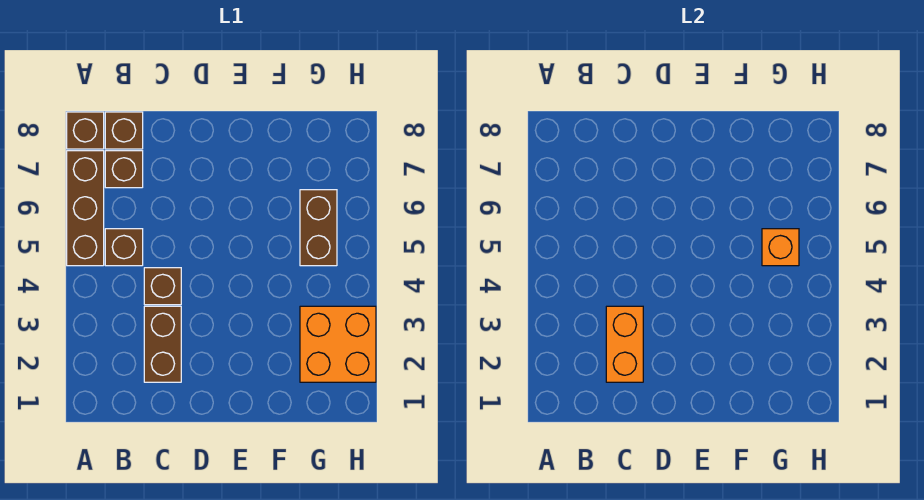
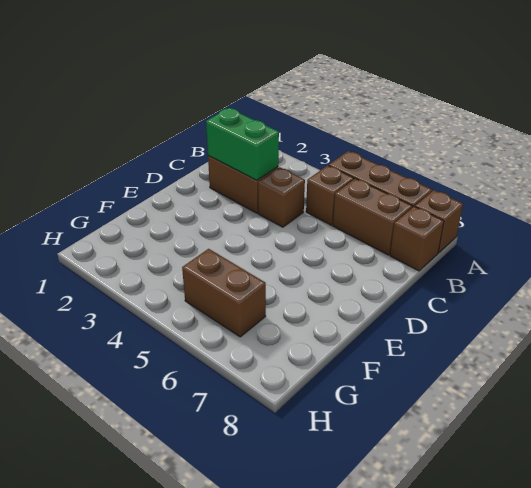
brown 1x1 brick [105,151,143,188] -> brown 1x2 brick [333,178,412,255]
orange 1x2 brick [606,306,643,382] -> green 1x2 brick [206,108,279,180]
orange 2x2 brick [300,306,376,382] -> none
orange 1x1 brick [762,229,799,266] -> none

